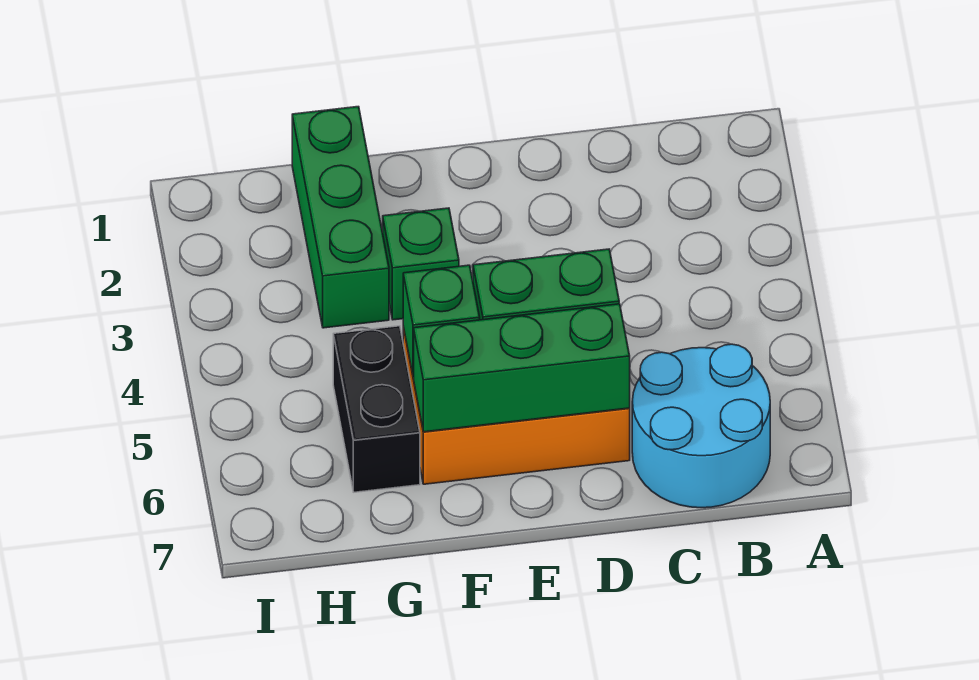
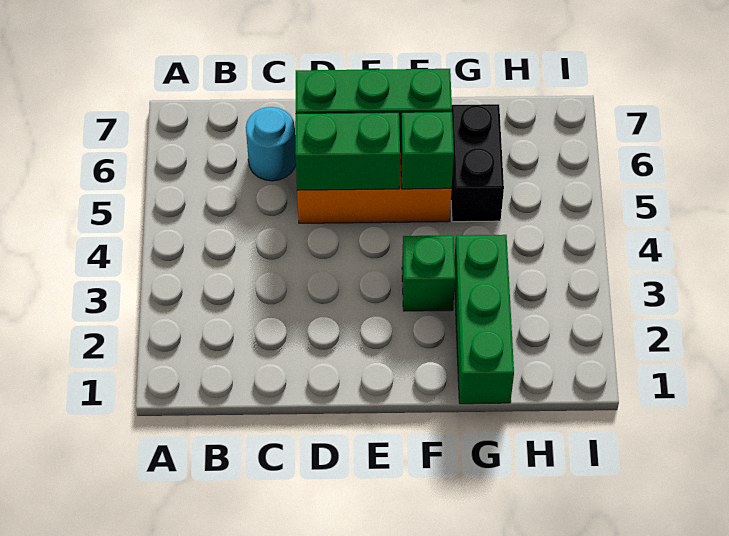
cyan 2x2 round brick [632,344,770,508] -> cyan 1x1 round brick [246,107,296,181]

